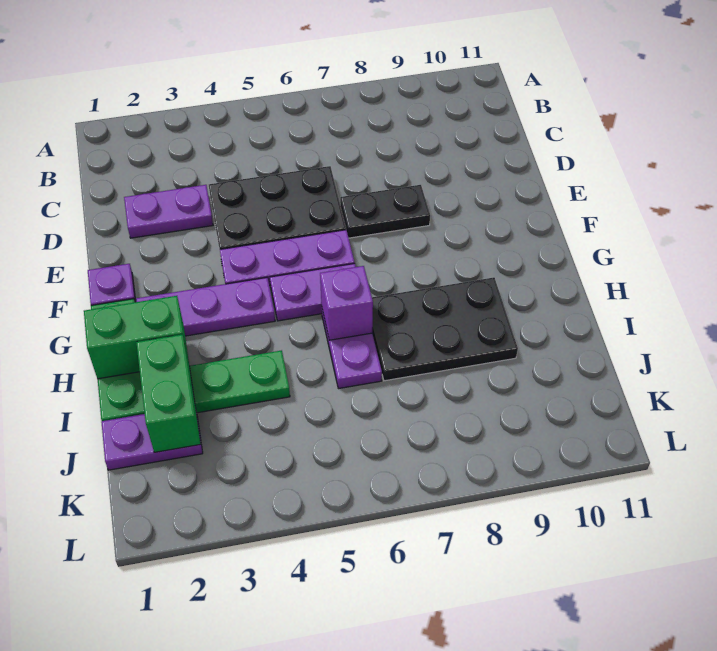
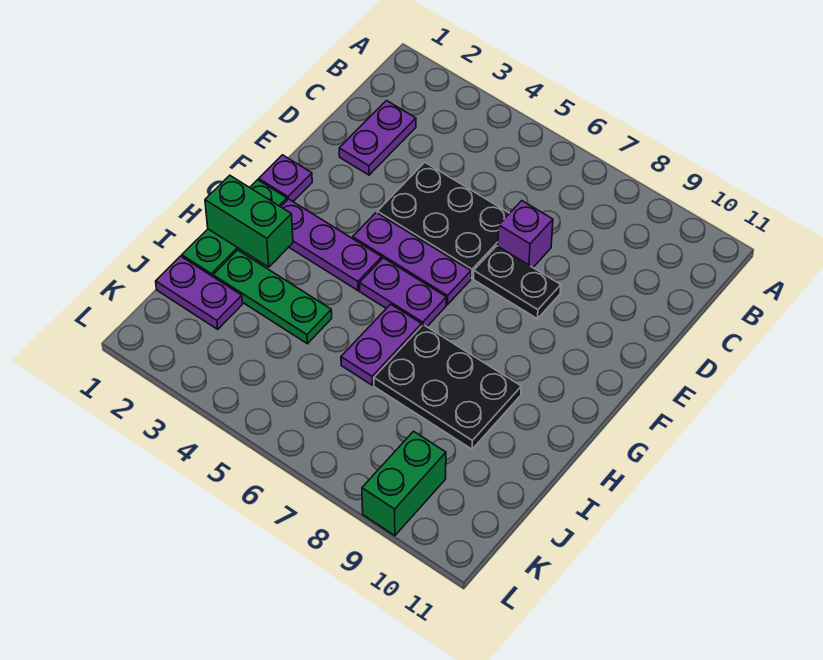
purple 1x2 plate [124,185,213,238] -> purple 1x2 plate turned to [339,101,416,175]
purple 1x1 brick [320,266,373,340] -> purple 1x1 brick moved to [498,201,553,267]
green 1x2 brick [136,334,201,452] -> green 1x2 brick moved to [362,431,446,536]

